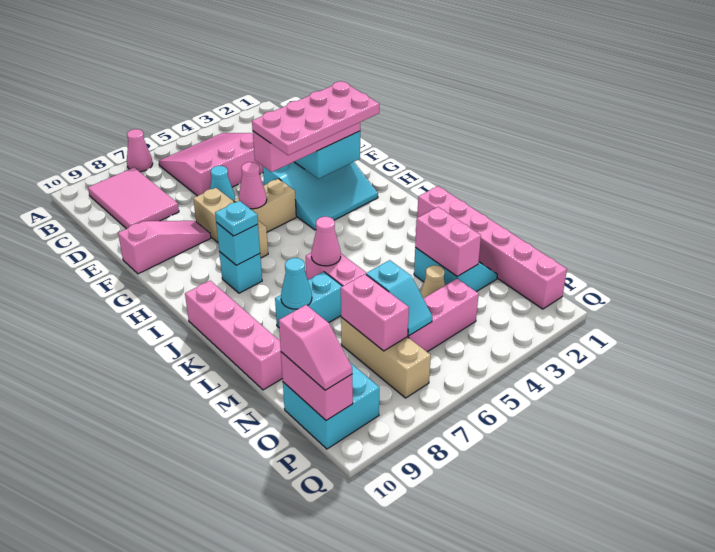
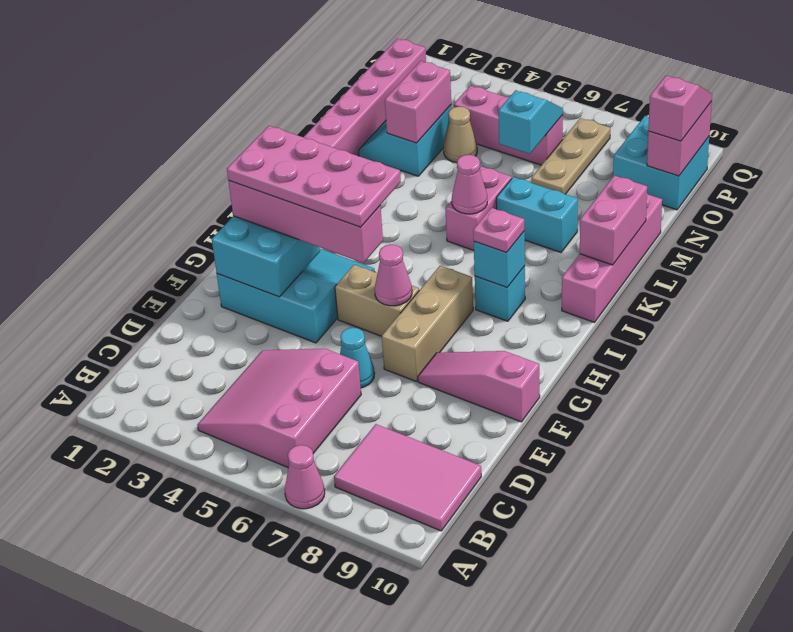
pink 3x3 slope [159,133,263,196] -> pink 3x3 slope turned to [197,349,361,468]
pink 2x3 tile [88,168,179,229] -> pink 2x3 tile turned to [334,424,481,531]
cyan 1x1 plate [215,201,258,236] -> pink 1x1 plate [473,208,525,252]
cyan 1x1 cone [281,258,312,309] -> none
tan 1x3 brick [341,317,431,398] -> tan 1x3 plate [532,118,610,194]
pink 1x2 brick [341,274,409,351] -> pink 1x2 brick moved to [580,175,647,265]

